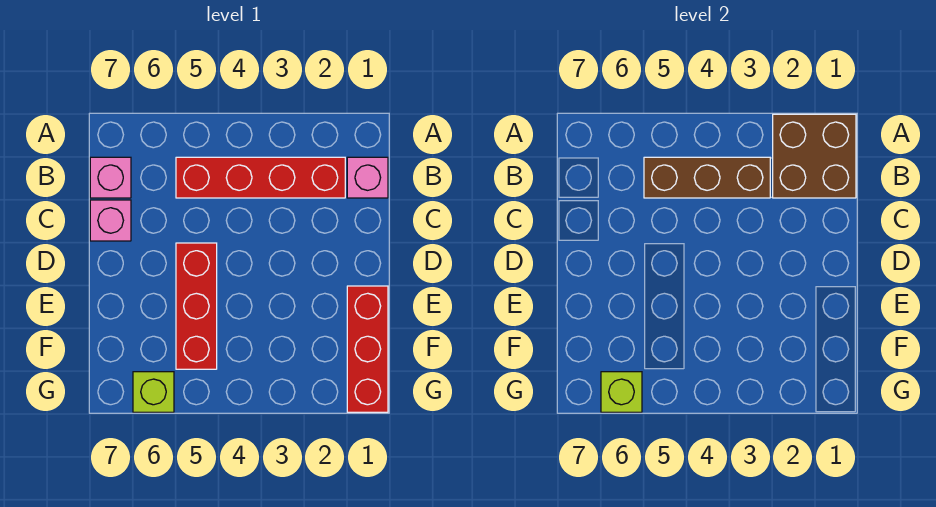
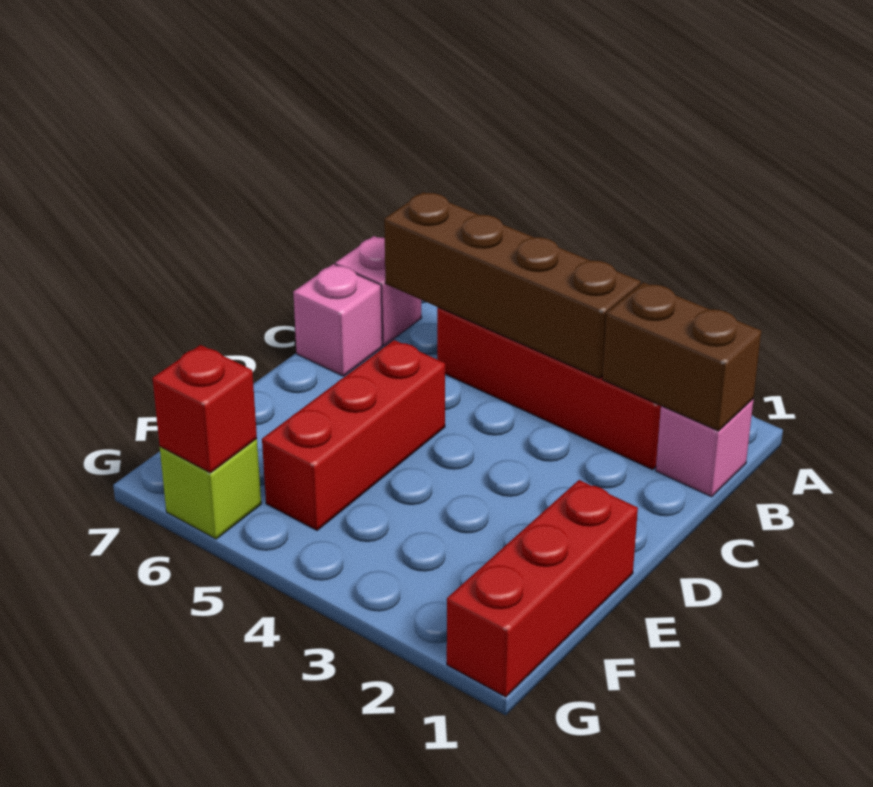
brown 2x2 brick [773,114,856,198] -> brown 1x2 brick [602,282,761,431]
brown 1x3 brick [644,157,770,198] -> brown 1x4 brick [384,192,641,378]
lime 1x1 brick [601,372,642,412] -> red 1x1 brick [153,345,257,473]

